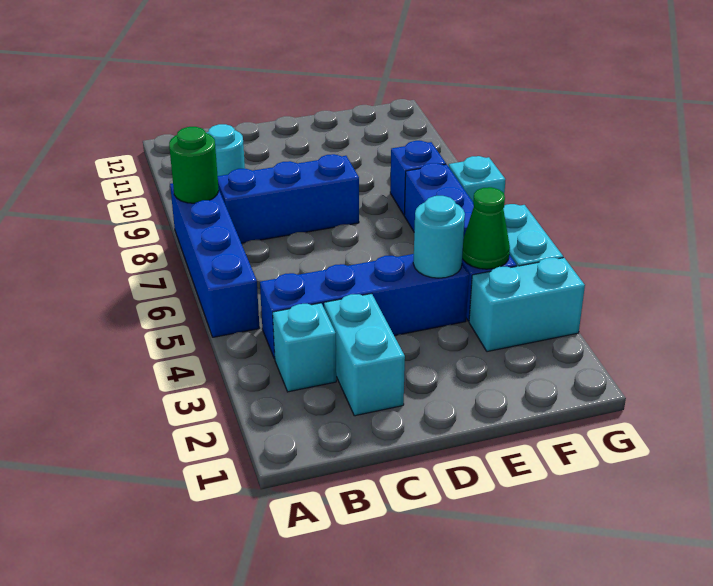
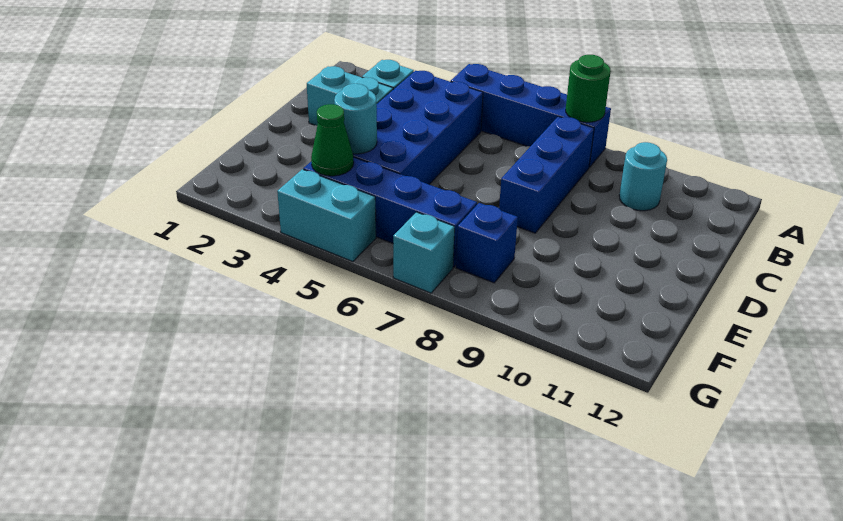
blue 1x4 brick [260,254,469,359] -> blue 2x4 brick [353,71,483,184]
cyan 1x2 brick [469,258,585,352] -> none

